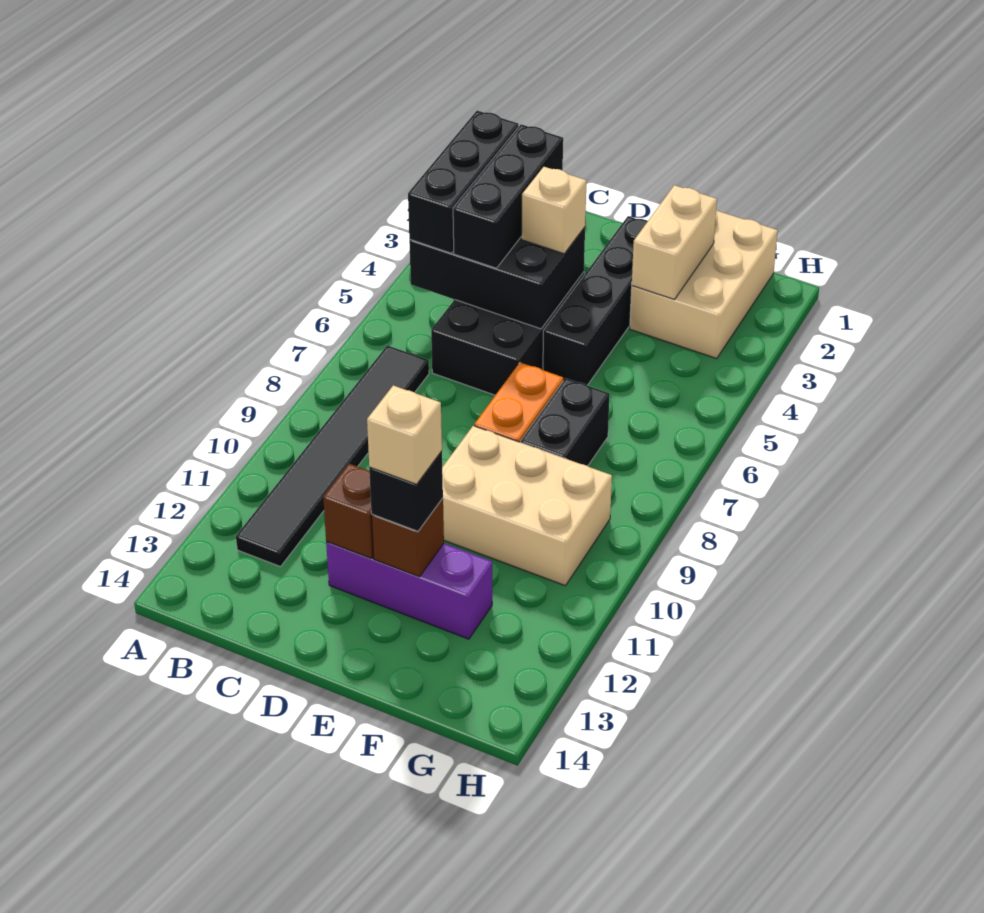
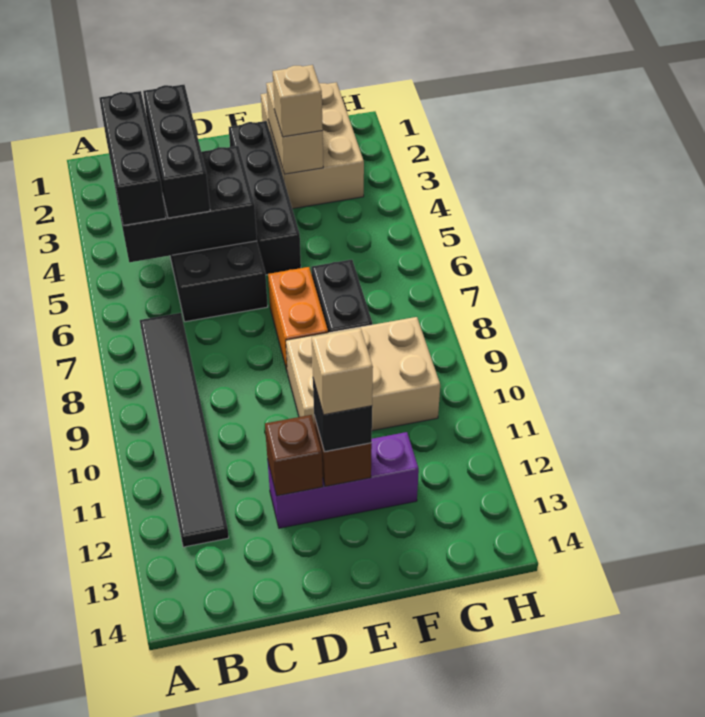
tan 1x1 brick [521,166,586,254] -> tan 1x1 brick moved to [273,65,323,137]

